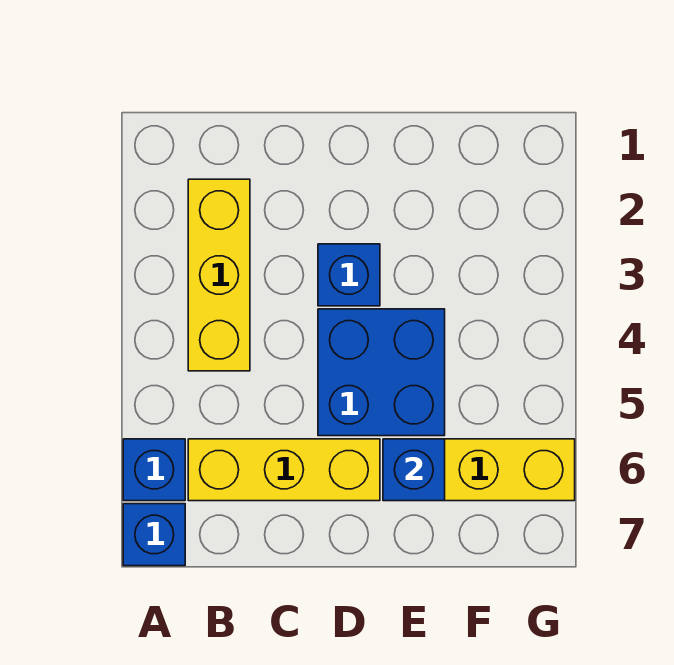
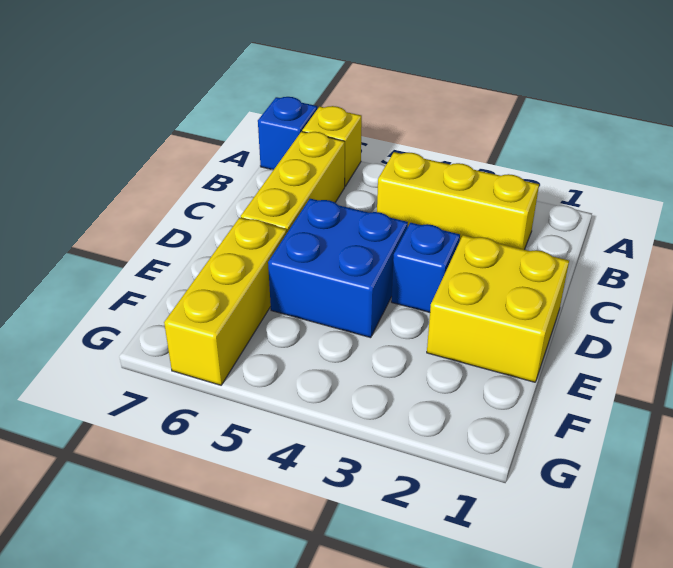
blue 1x1 brick [123,439,185,501] -> yellow 1x1 brick [302,106,362,186]
none -> yellow 2x2 brick [427,235,569,382]
blue 1x1 brick [383,439,445,501] -> none

